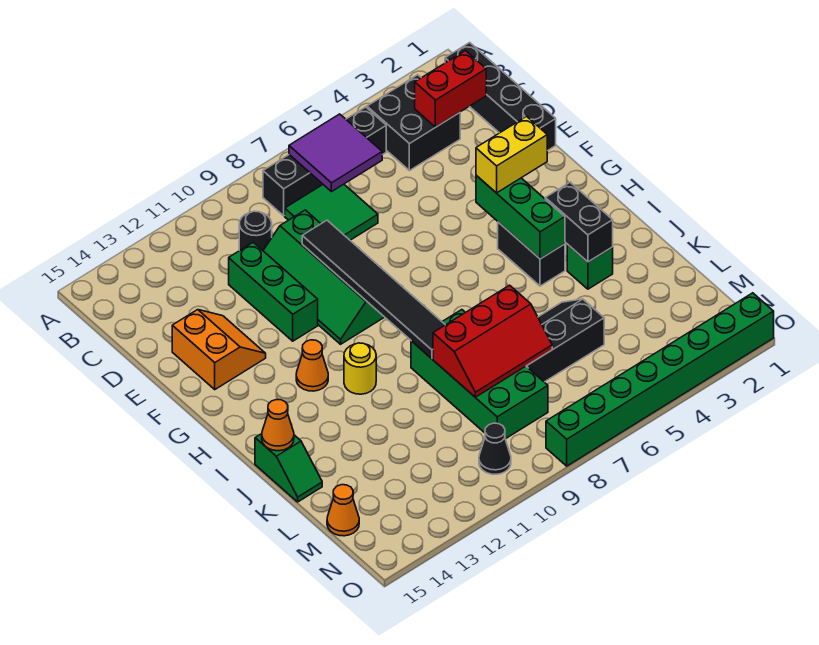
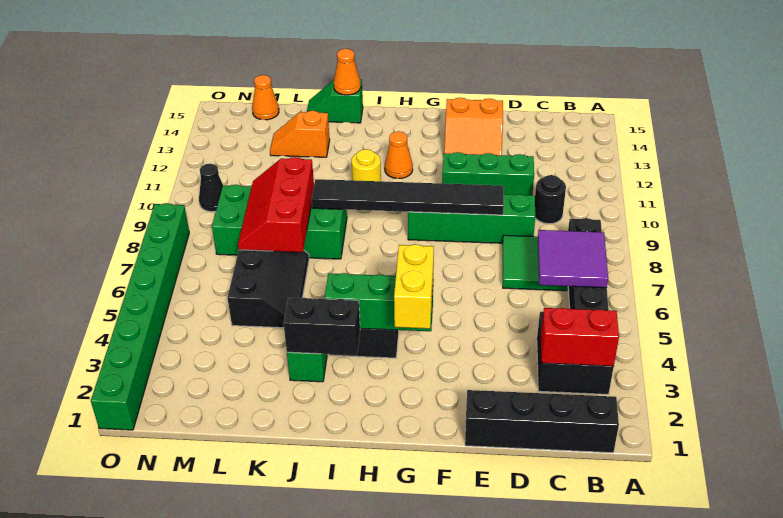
red 1x2 brick [415,51,486,127] -> red 1x2 brick turned to [541,308,619,366]
none -> orange 1x2 slope [270,111,330,157]

